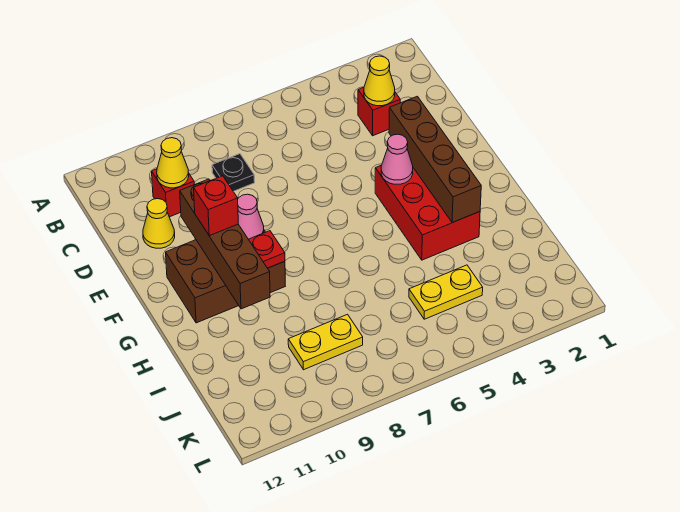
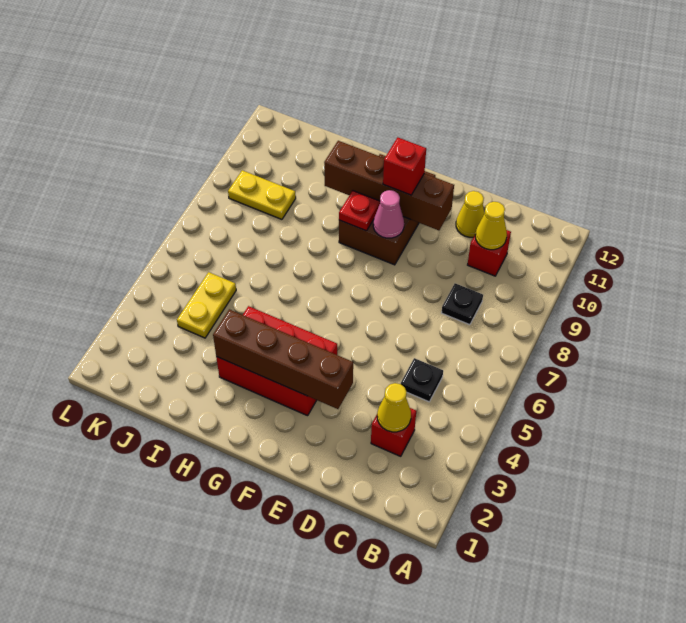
none -> black 1x1 plate [401,358,443,402]
pink 1x1 cone [381,134,413,184] -> none
yellow 1x2 plate [288,314,363,370] -> yellow 1x2 plate turned to [228,170,296,219]

